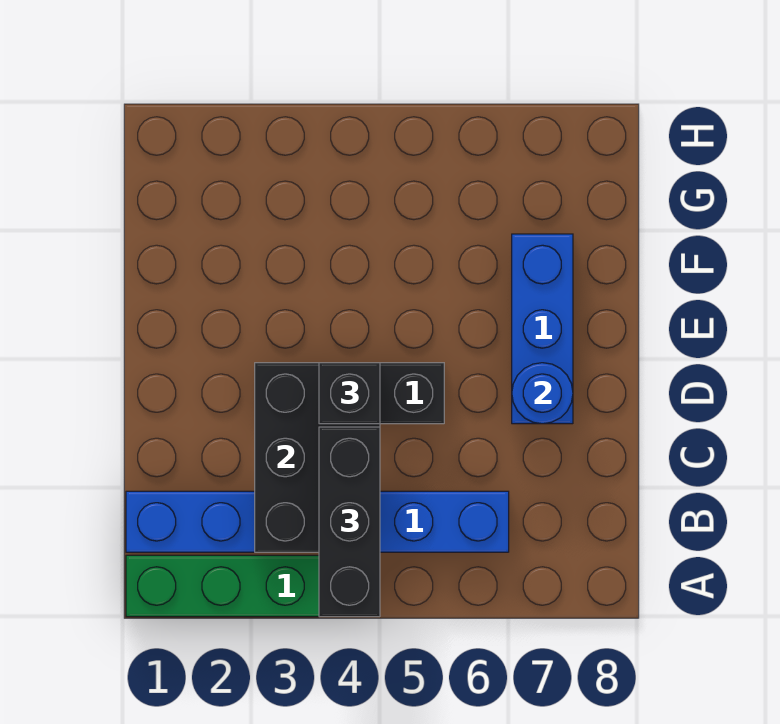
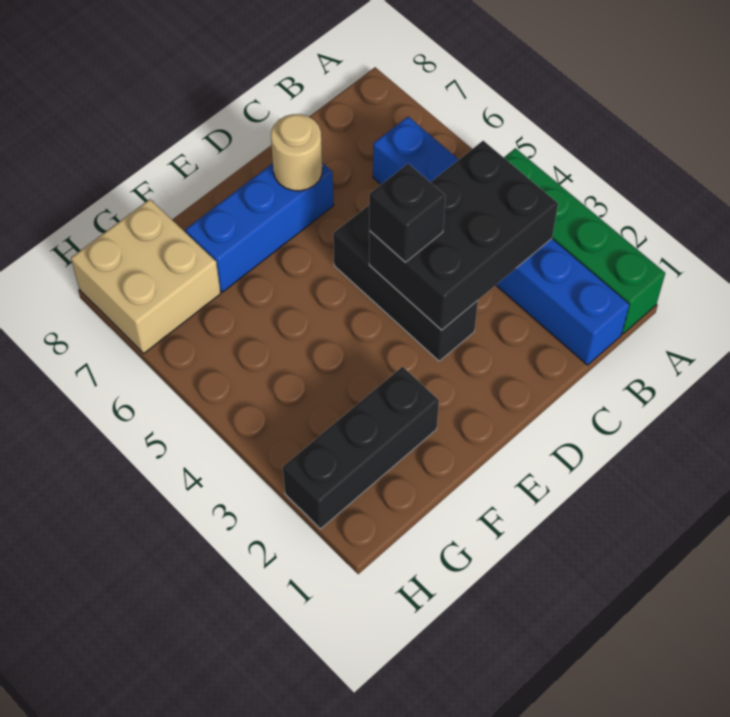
black 1x3 brick [319,427,380,617] -> black 1x3 brick moved to [283,367,439,529]
blue 1x1 round brick [512,363,573,424] -> tan 1x1 round brick [271,114,322,191]
none -> tan 2x2 brick [71,199,221,353]

